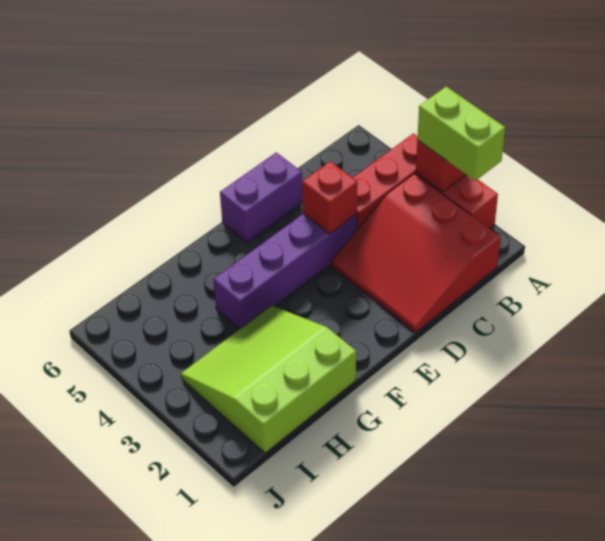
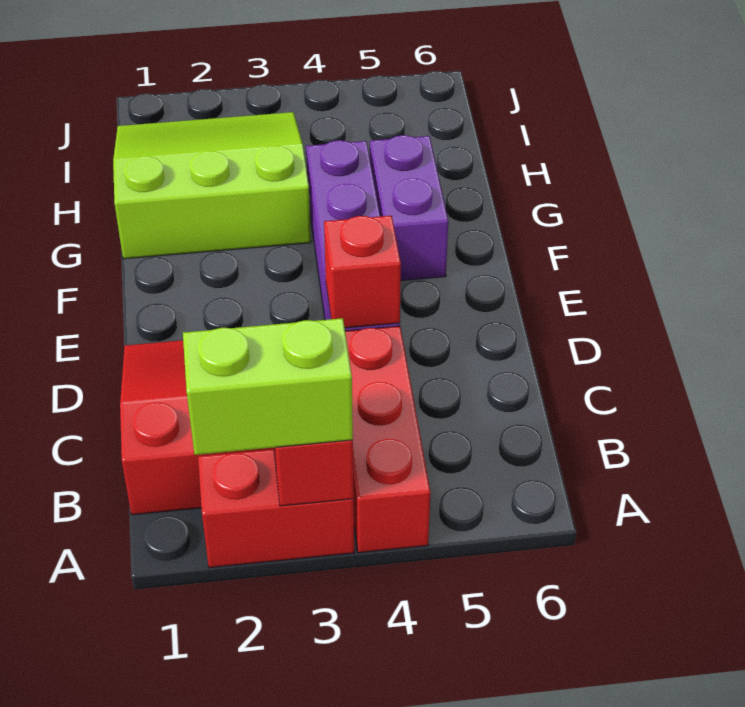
purple 1x2 brick [220,152,303,243] -> purple 1x2 brick moved to [370,135,448,281]
lime 3x3 slope [181,305,356,453] -> lime 3x3 slope turned to [113,112,311,259]

